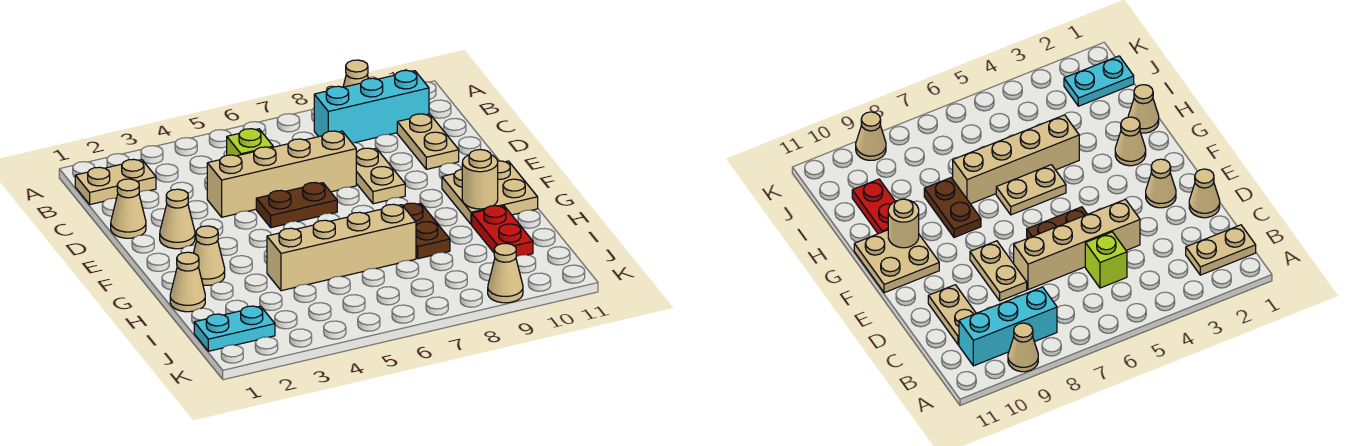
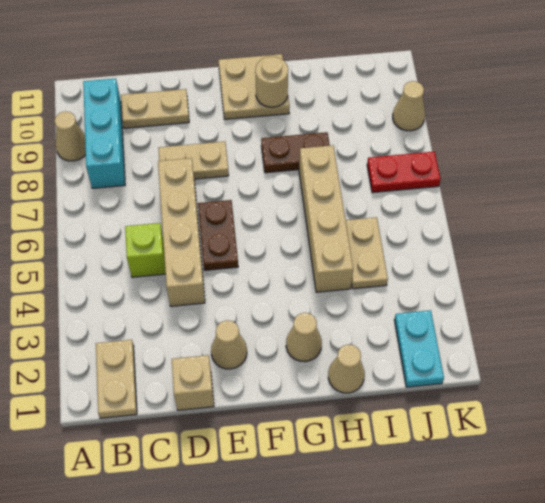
tan 1x1 cone [111,179,146,238] -> tan 1x1 brick [172,355,214,410]
tan 1x2 plate [996,165,1066,215] -> tan 1x2 plate moved to [346,217,388,289]
red 1x2 plate [472,206,533,257] -> red 1x2 plate moved to [367,152,441,193]

